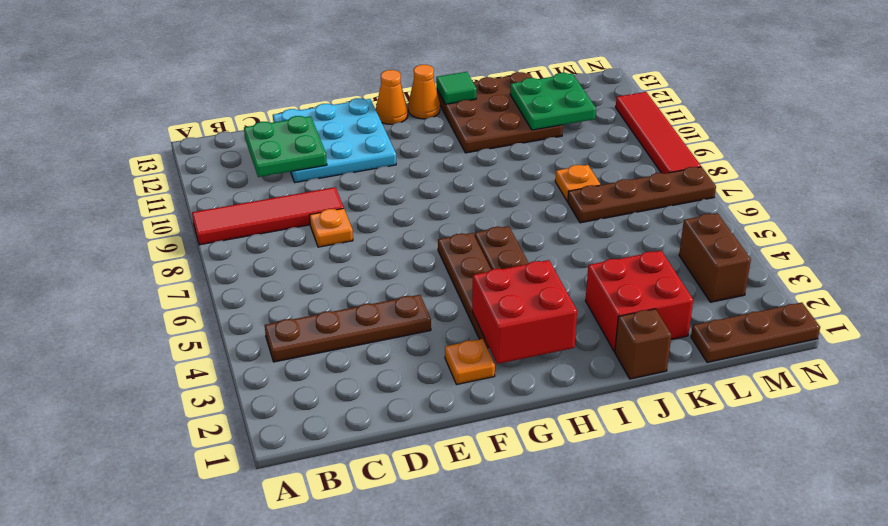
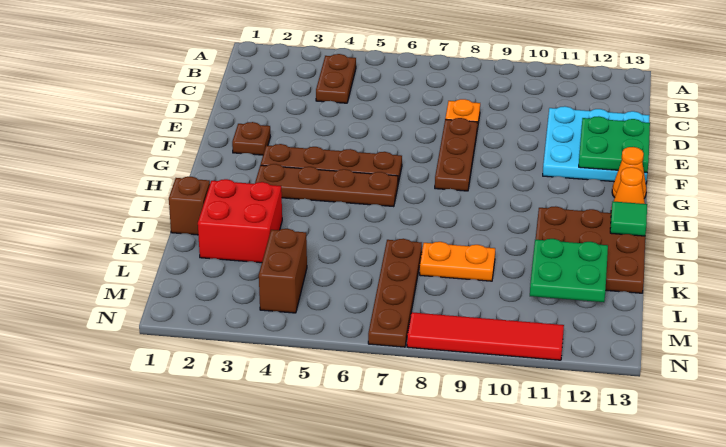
red 1x4 tile [192,187,344,245] -> none
brown 1x4 plate [265,295,431,362] -> brown 1x2 plate [316,54,356,103]
green 2x2 plate [244,116,327,177] -> green 2x2 plate moved to [579,116,650,172]
orange 1x1 plate [445,339,495,384] -> brown 1x1 plate [232,122,270,155]
red 2x2 brick [472,260,577,364] -> none
orange 1x1 plate [555,165,600,201] -> orange 1x2 plate [420,242,495,281]
brown 1x3 plate [691,303,820,362] -> brown 1x3 plate moved to [435,118,477,191]
brown 1x2 brick [679,213,751,302] -> brown 1x2 brick turned to [259,229,307,313]

